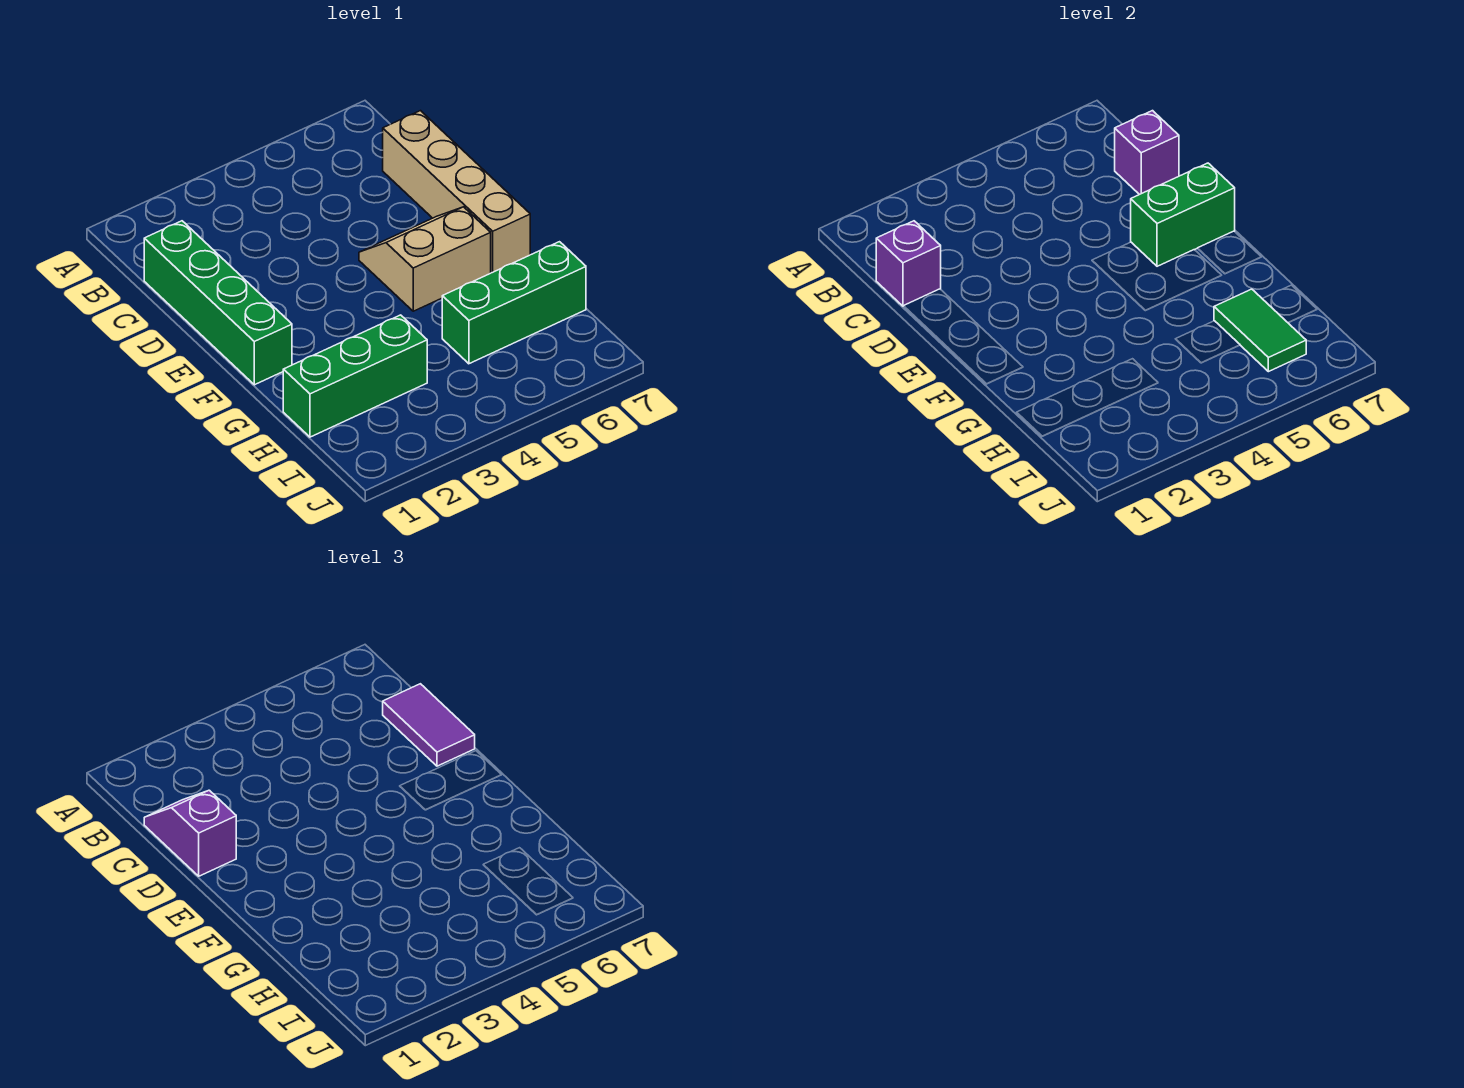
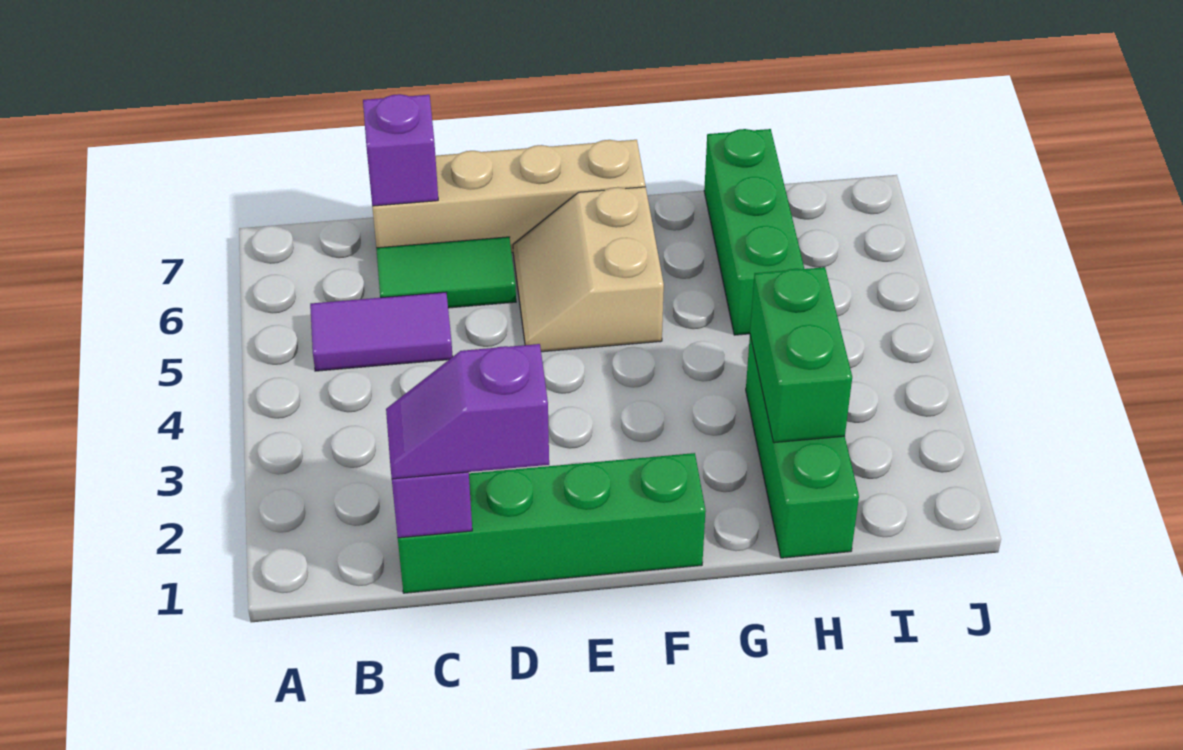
purple 1x2 tile [383,684,475,766] -> purple 1x2 tile moved to [310,292,453,371]
green 1x2 brick [1131,163,1235,266] -> green 1x2 brick moved to [750,267,852,443]
green 1x2 tile [1214,289,1306,372] -> green 1x2 tile moved to [376,237,516,308]

